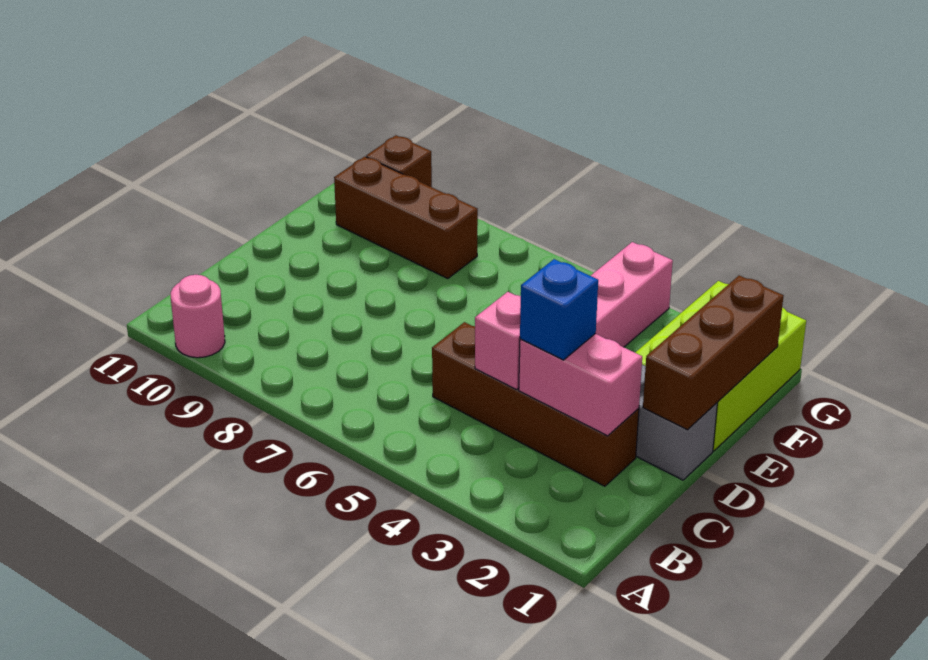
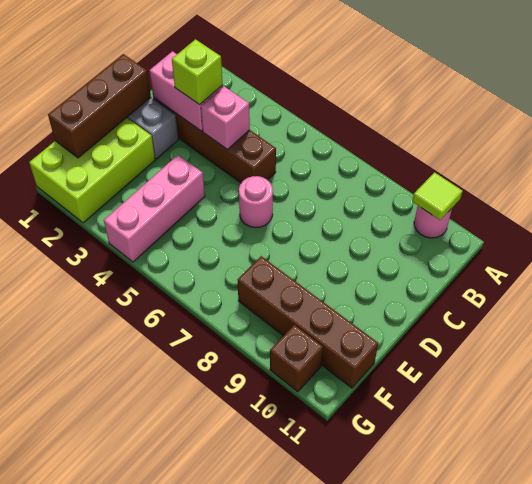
none -> lime 1x1 tile [412,172,463,220]
blue 1x1 brick [520,259,598,360] -> lime 1x1 brick [172,39,223,105]
none -> pink 1x1 round brick [239,176,273,228]
brown 1x3 brick [334,157,478,279] -> brown 1x4 brick [238,256,378,388]

